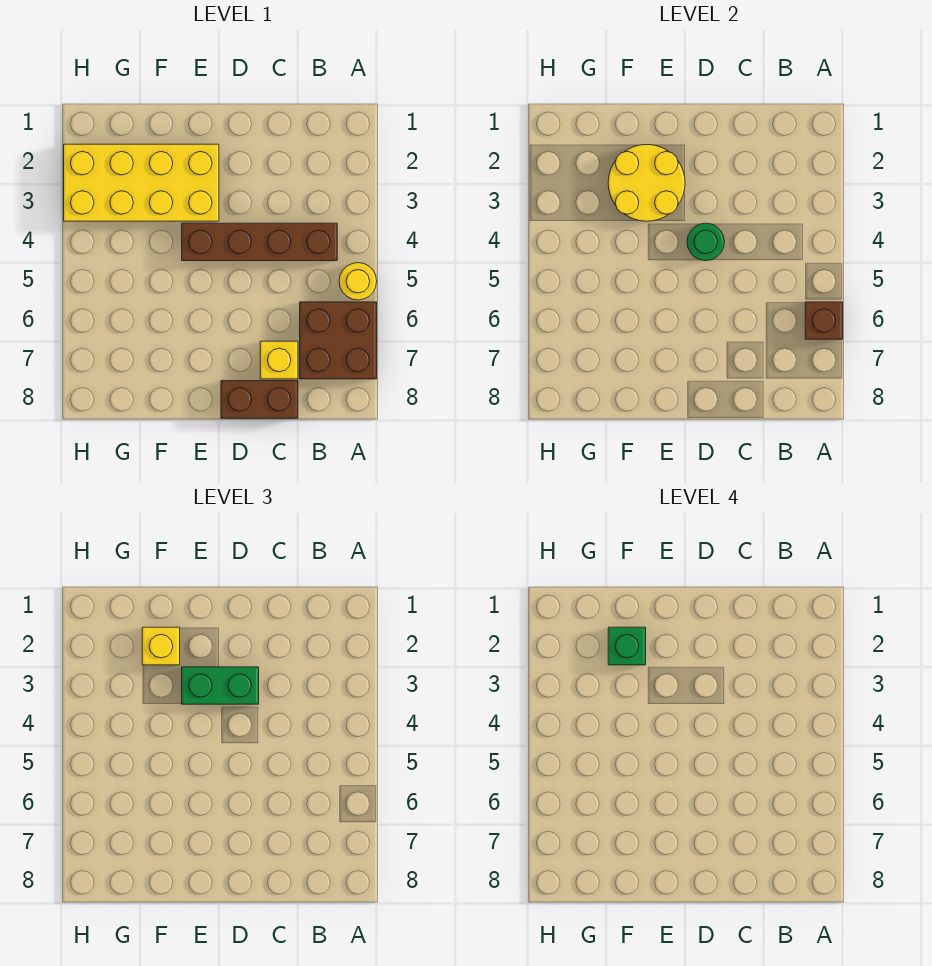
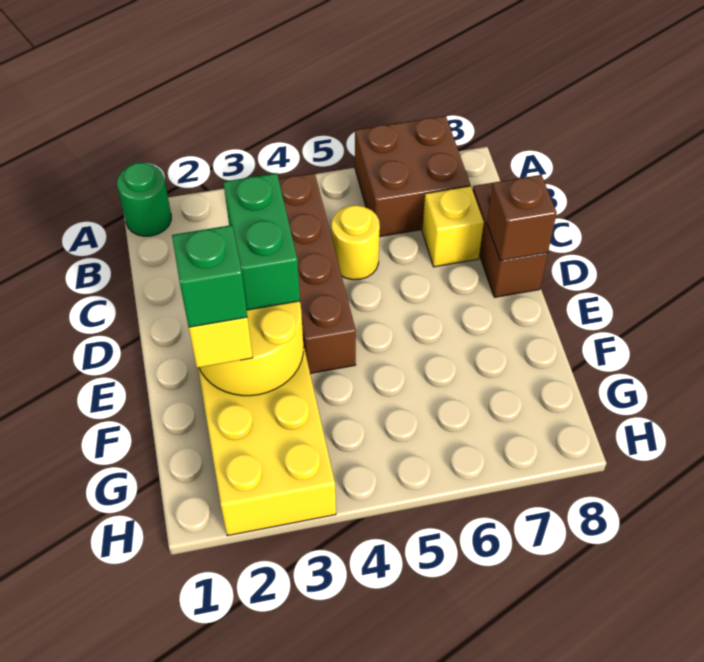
yellow 1x1 round brick [339,263,377,300] -> yellow 1x1 round brick moved to [331,205,380,280]
brown 1x1 brick [805,302,843,339] -> brown 1x1 brick moved to [487,175,557,261]
green 1x1 round brick [687,223,724,261] -> green 1x1 round brick moved to [117,163,171,236]

